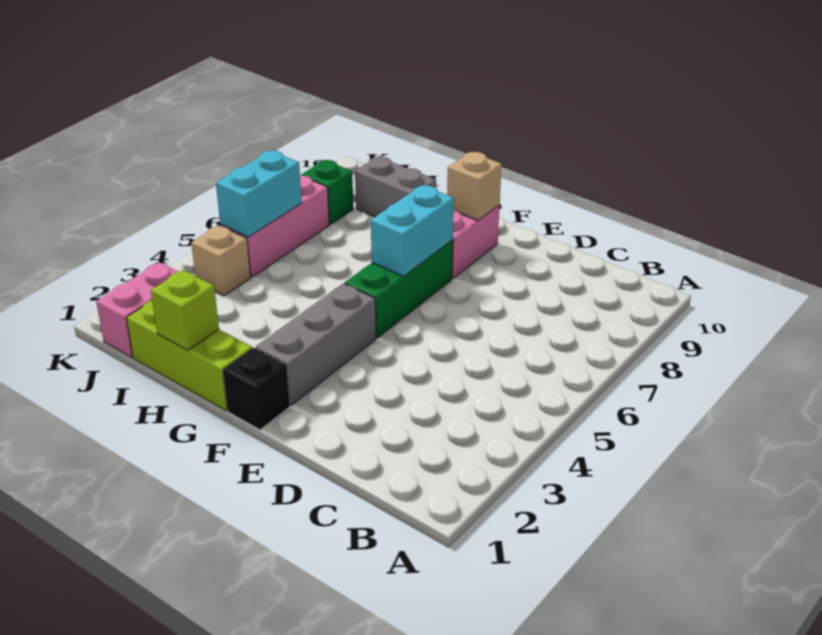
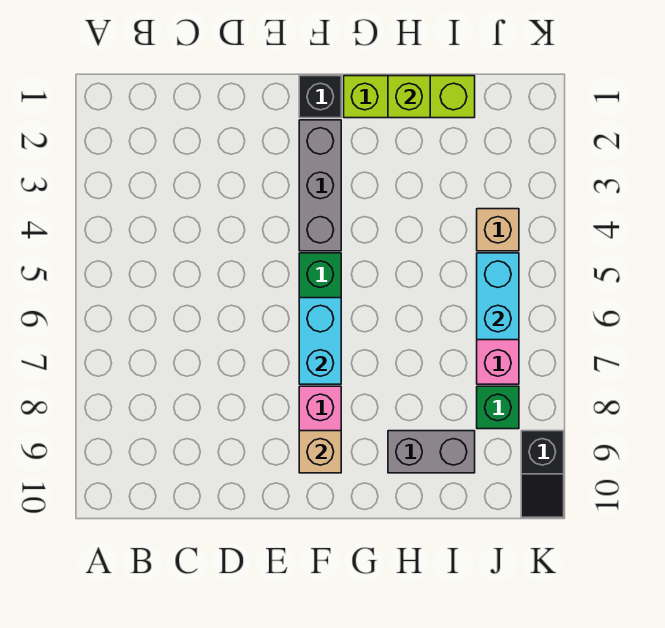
pink 1x2 brick [96,262,178,358] -> none
none -> black 1x2 slope [521,431,564,517]

